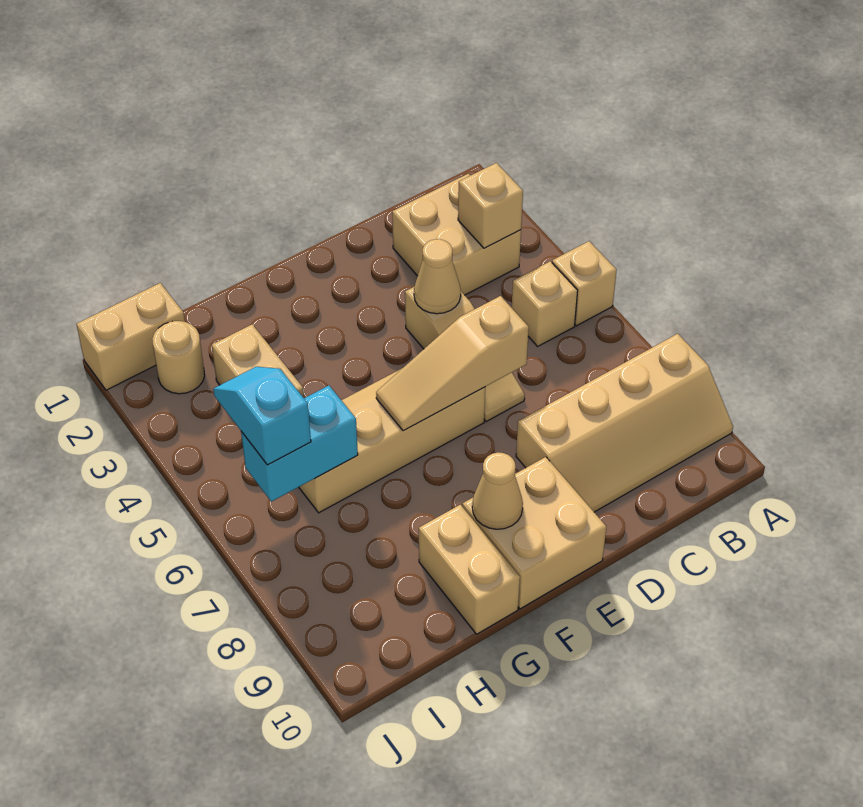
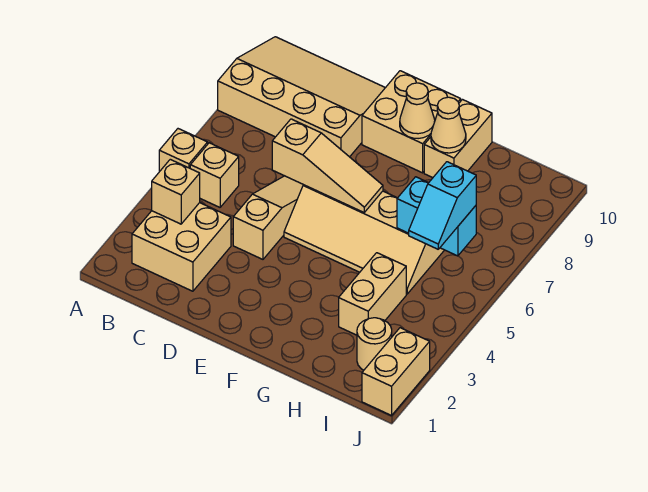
tan 2x4 slope [516,334,733,512] -> tan 3x4 slope [218,37,385,157]
tan 1x1 cone [414,239,461,314] -> tan 1x1 cone moved to [431,97,466,153]
tan 1x2 brick [76,283,185,390] -> tan 1x2 brick turned to [362,328,430,415]

